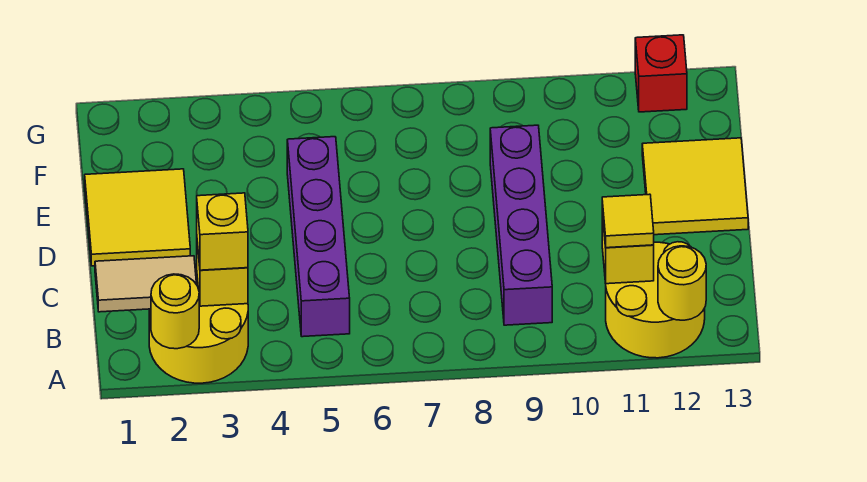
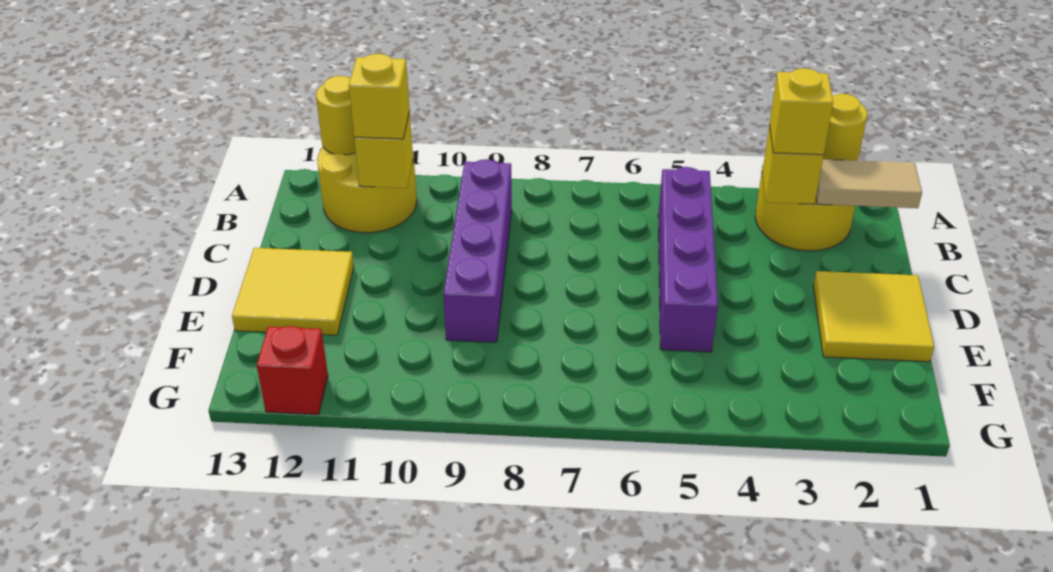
yellow 1x1 tile [602,194,654,248] -> yellow 1x1 brick [349,54,410,139]

